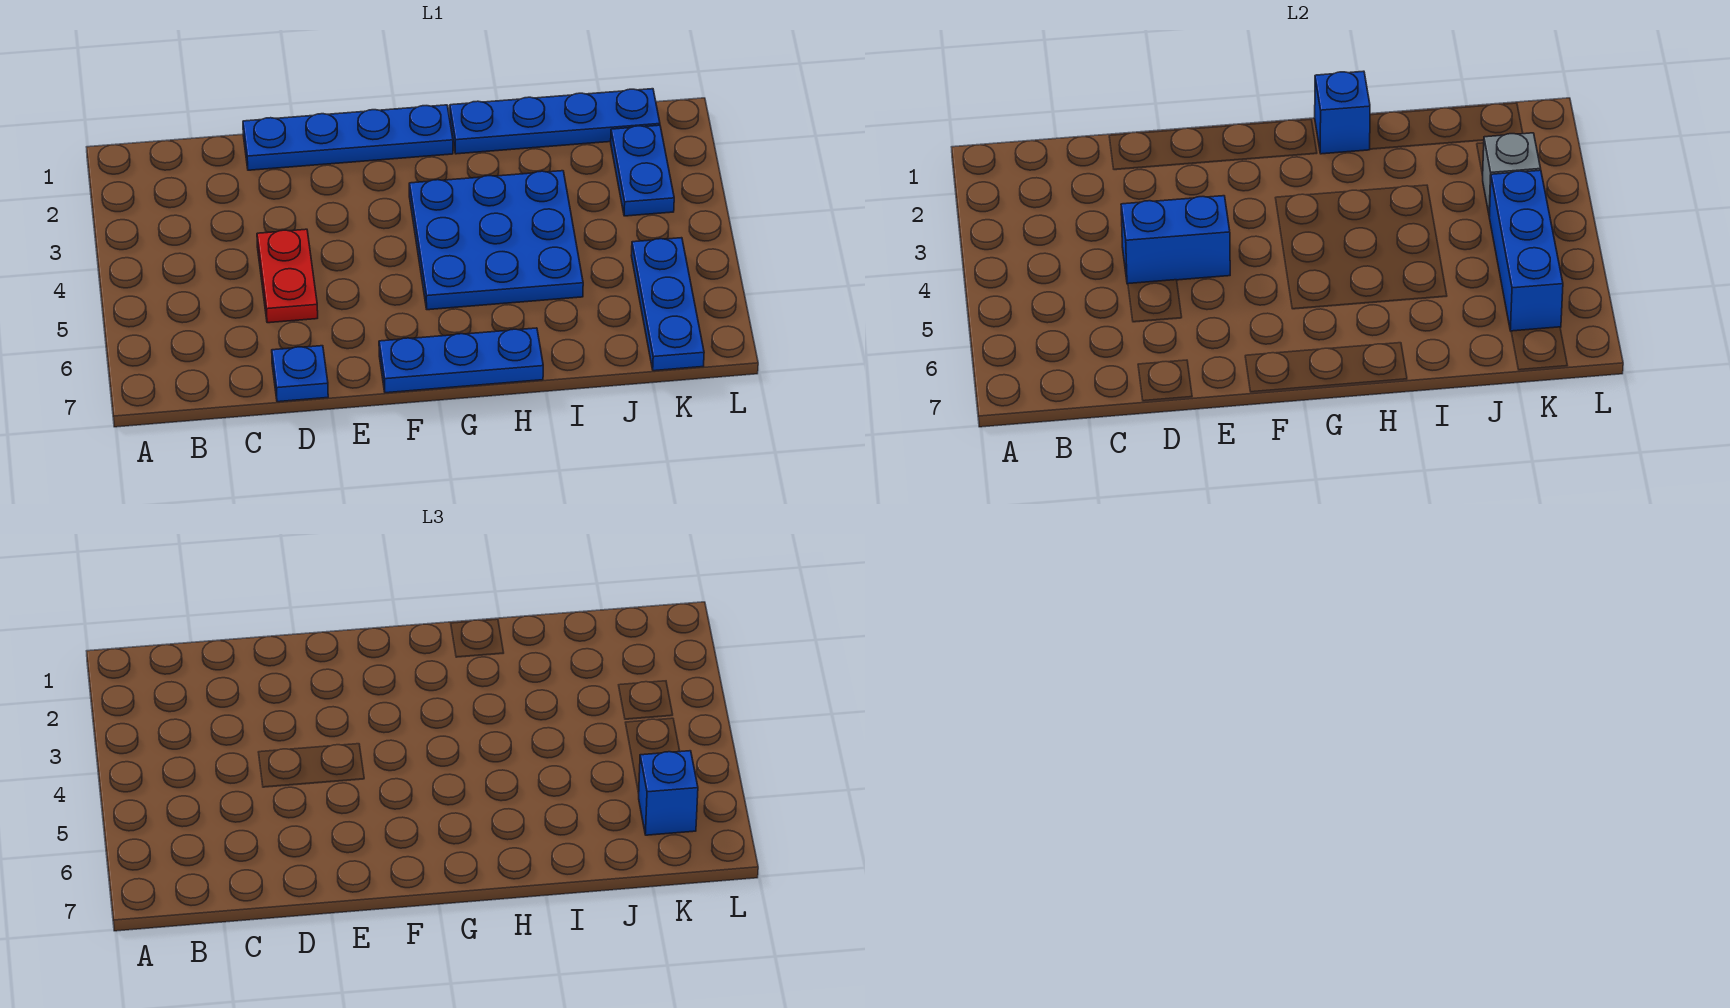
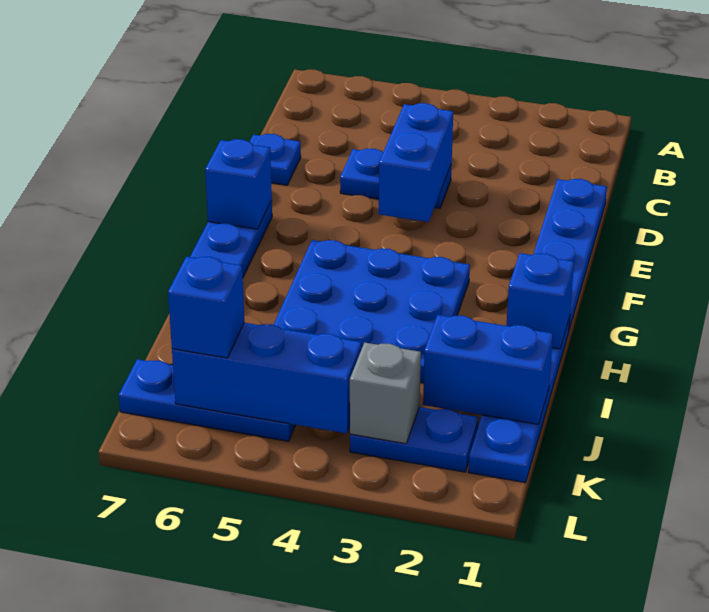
red 1x2 plate [257,229,318,323] -> blue 1x2 plate [340,149,452,208]
none -> blue 1x1 brick [205,139,272,229]
none -> blue 1x2 brick [423,315,553,425]

